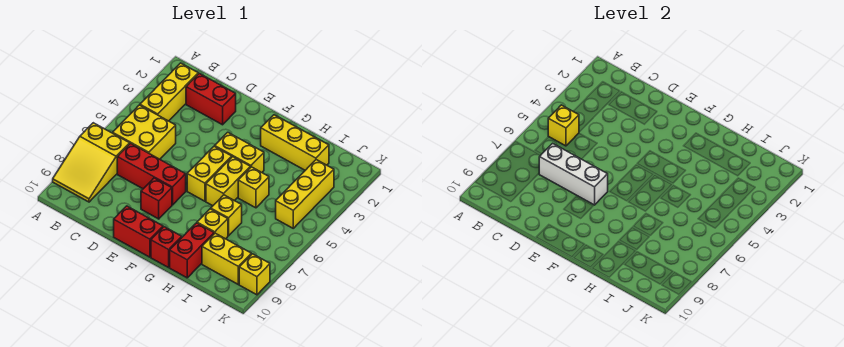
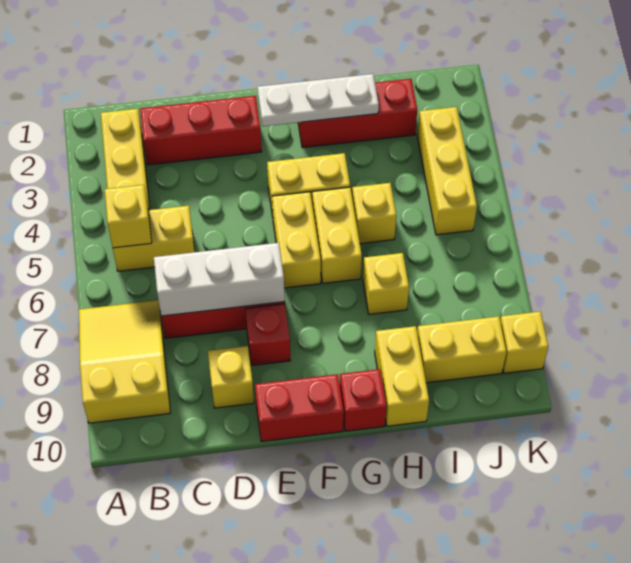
yellow 2x3 slope [53,123,130,202] -> yellow 2x3 slope turned to [79,300,170,423]
yellow 2x2 brick [113,105,176,159] -> yellow 1x2 brick [113,206,194,271]
red 1x2 brick [186,73,236,125] -> red 1x3 brick [140,96,262,165]
none -> white 1x3 plate [257,74,379,126]
yellow 1x3 brick [261,115,329,170] -> red 1x3 brick [298,79,417,148]
yellow 1x1 brick [197,209,228,239] -> yellow 1x1 brick moved to [208,346,254,408]
red 1x2 brick [170,223,214,278] -> yellow 1x2 brick [375,326,429,426]

